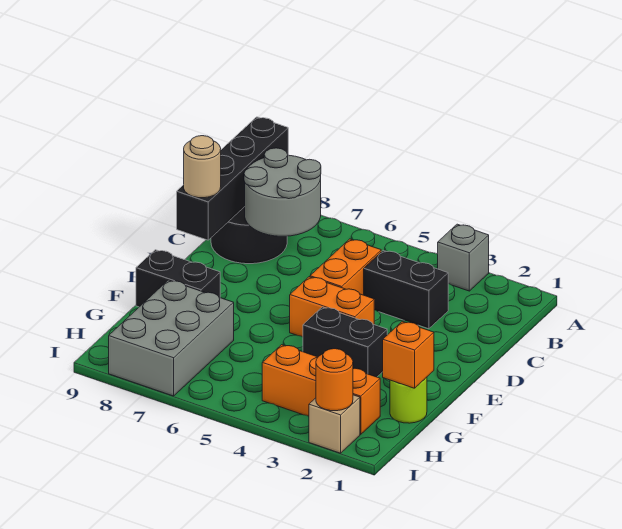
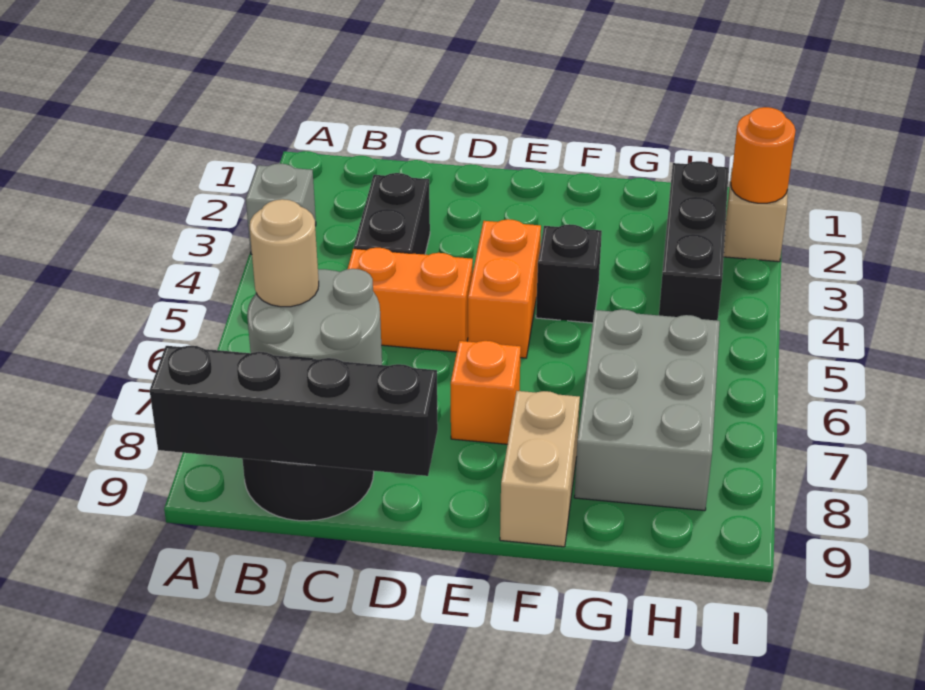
tan 1x1 round brick [184,136,221,198] -> tan 1x1 round brick moved to [250,199,319,307]
black 1x2 brick [303,307,387,377] -> black 1x1 brick [536,224,602,323]
black 1x2 brick [136,250,220,307] -> tan 1x2 brick [500,391,580,547]
lime 1x1 round brick [390,377,427,423] -> none
orange 1x1 brick [383,321,434,388] -> orange 1x1 brick moved to [451,341,521,444]
grey 2x3 brick [109,280,234,396] -> grey 2x3 brick turned to [574,309,720,511]
orange 1x3 brick [262,345,380,434] -> black 1x3 brick [659,161,729,321]

